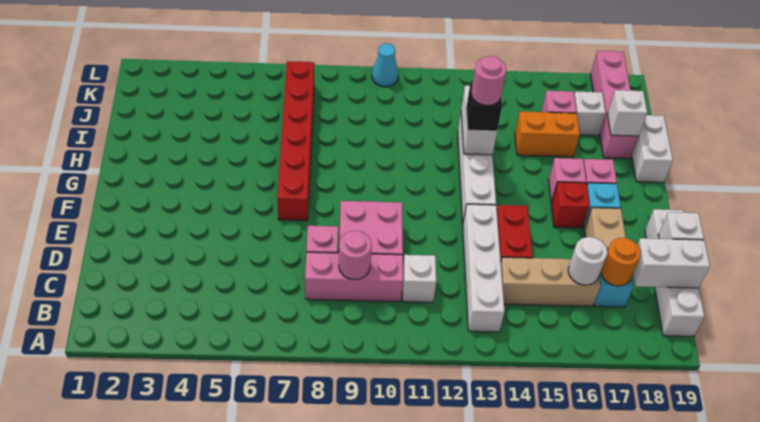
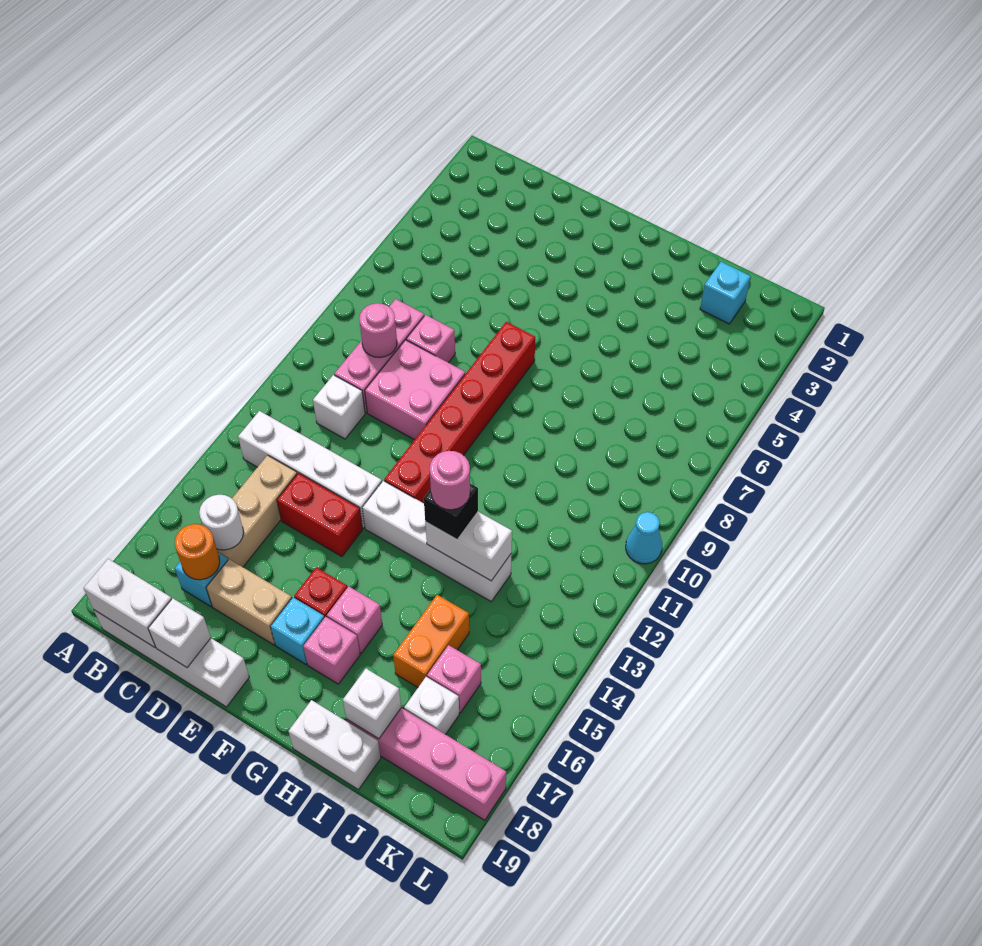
white 1x2 brick [633,238,710,288] -> white 1x2 brick turned to [84,559,172,647]
red 1x6 brick [277,61,314,221] -> red 1x6 brick turned to [384,322,535,503]
none -> cyan 1x1 brick [700,262,751,324]

